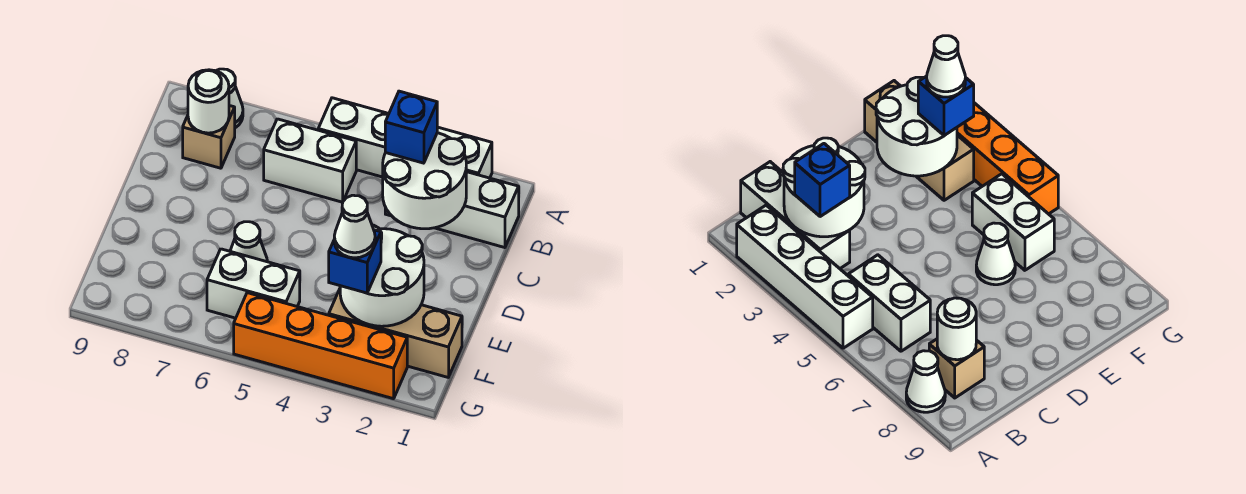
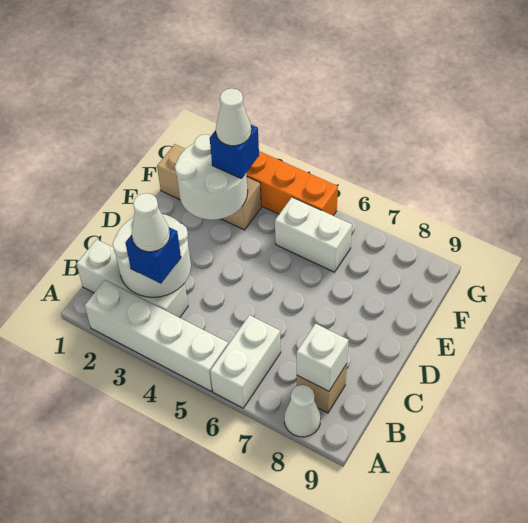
white 1x2 brick [264,119,356,202] -> white 1x2 brick turned to [210,315,281,408]
white 1x1 round brick [188,70,229,133] -> white 1x1 brick [297,324,349,391]
white 1x1 cone [230,222,267,262] -> white 1x1 cone moved to [132,193,170,252]

